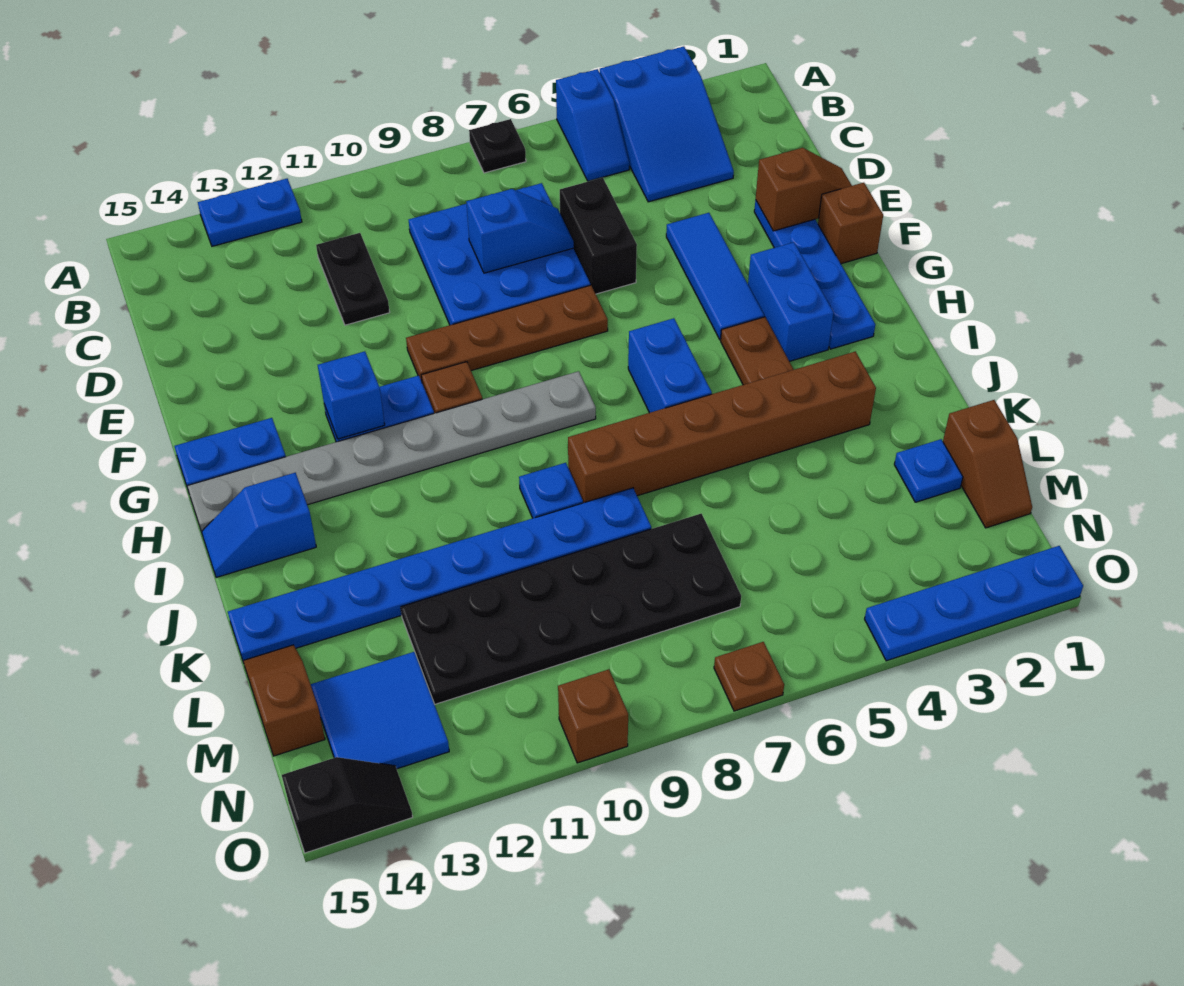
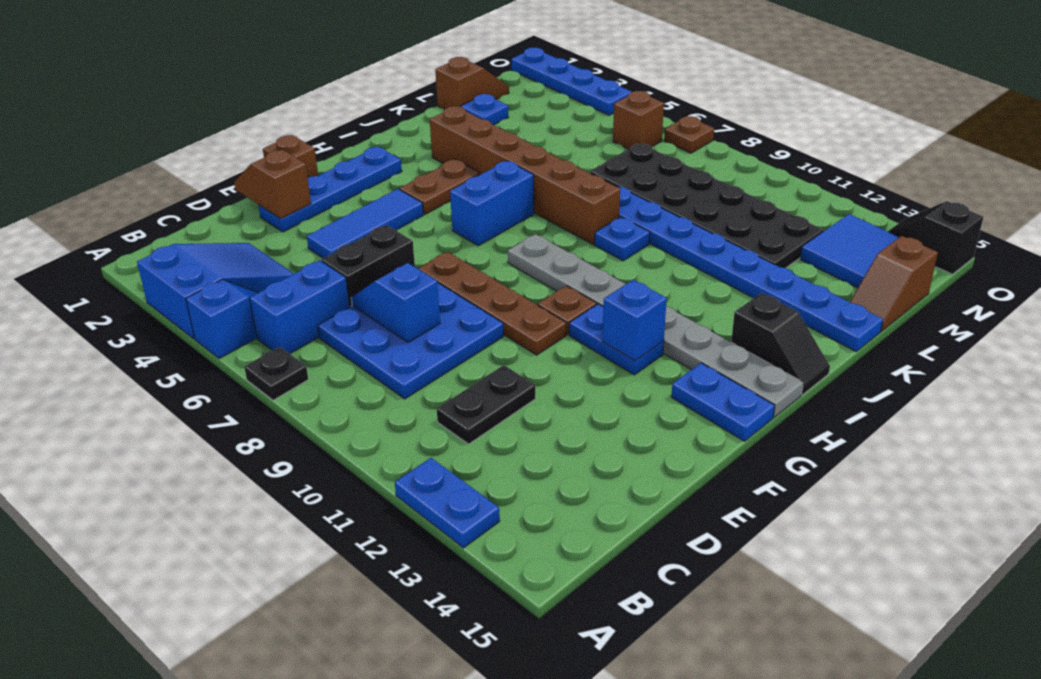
blue 1x2 brick [748,242,834,361] -> blue 1x2 brick moved to [250,261,349,354]
blue 1x2 slope [202,473,316,578] -> black 1x2 slope [731,293,830,395]
brown 1x1 brick [558,669,628,763] -> brown 1x1 brick moved to [613,91,664,149]

